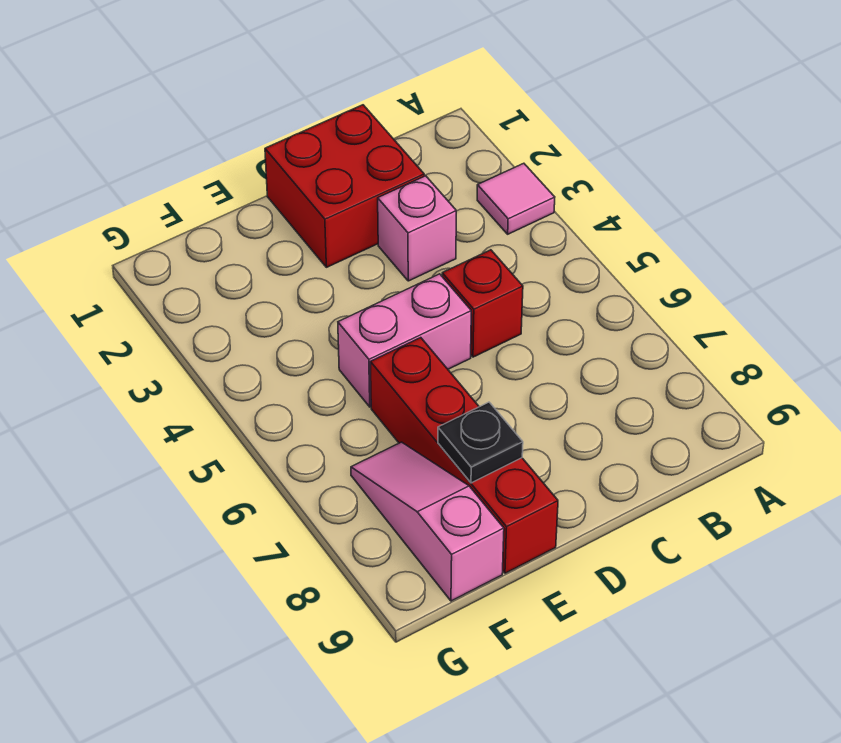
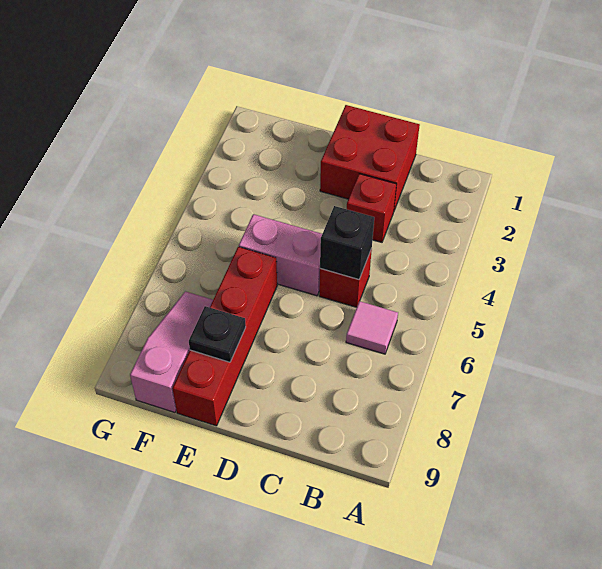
pink 1x1 tile [477,163,555,234] -> pink 1x1 tile moved to [346,301,398,354]
pink 1x1 brick [378,176,456,281] -> red 1x1 brick [347,174,397,242]
none -> black 1x1 brick [320,206,374,280]

